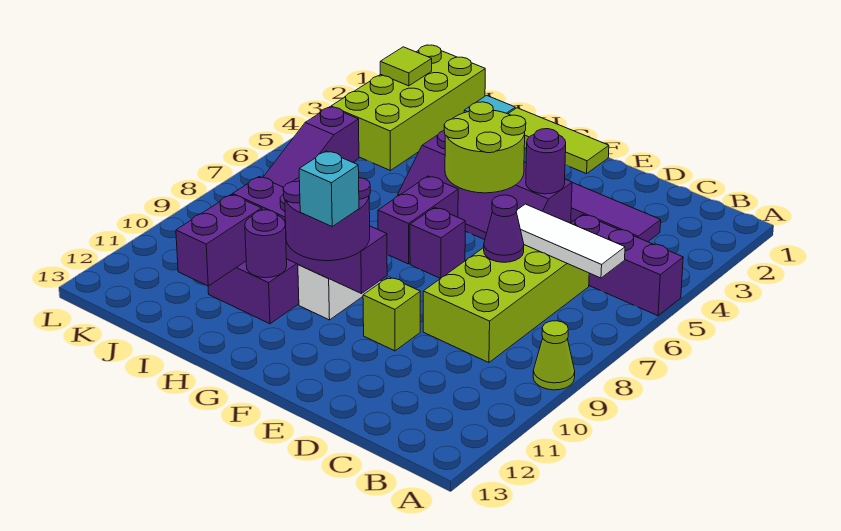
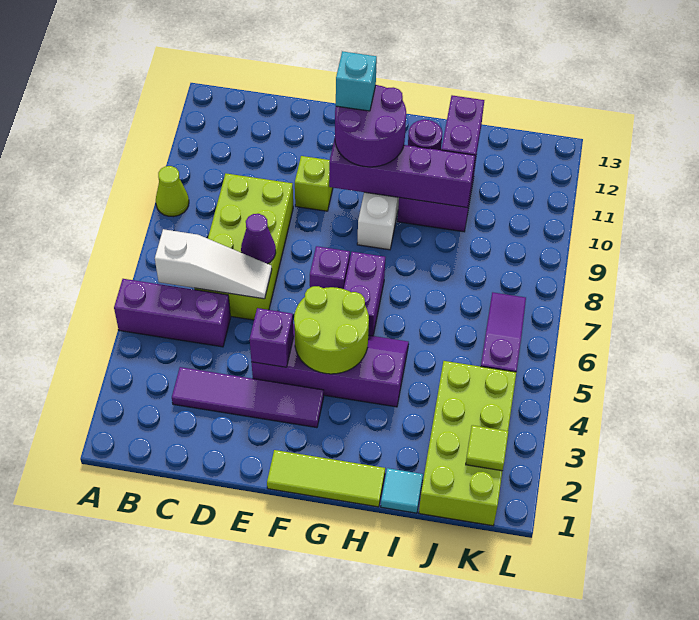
white 1x3 tile [517,204,625,278] -> white 1x3 slope [155,229,272,299]
purple 1x1 round brick [526,129,566,194] -> purple 1x1 brick [250,308,294,367]

